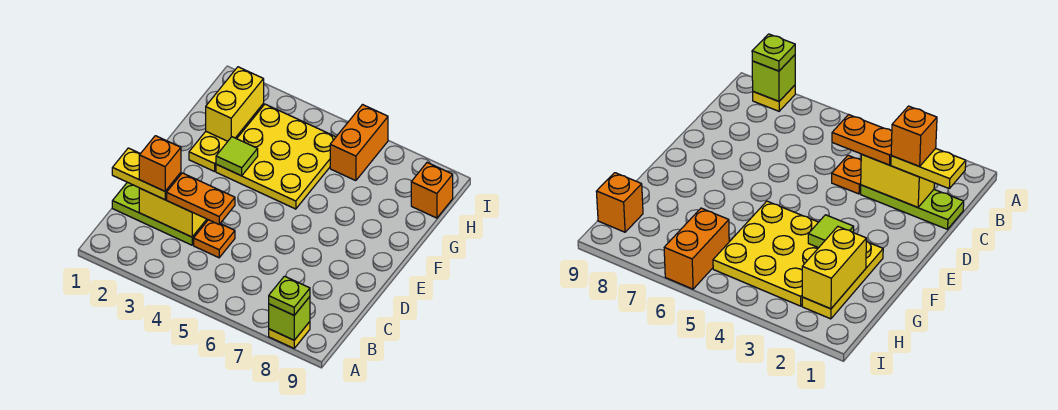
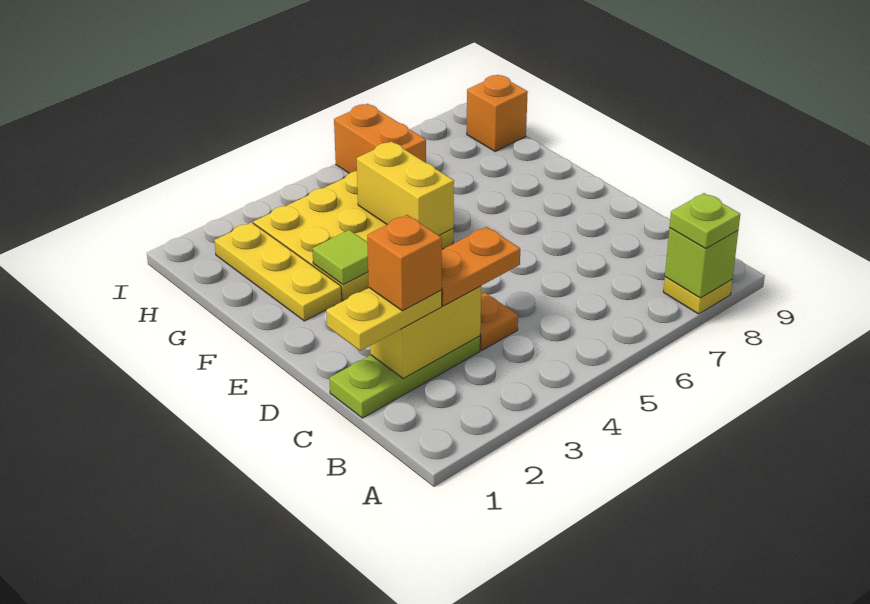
yellow 1x2 brick [206,67,264,141] -> yellow 1x2 brick moved to [357,141,454,235]

